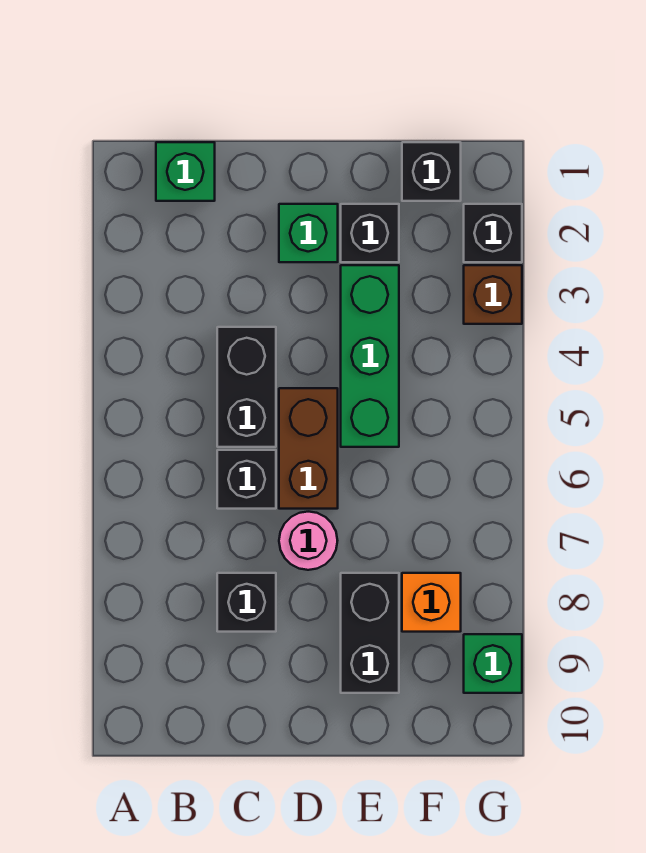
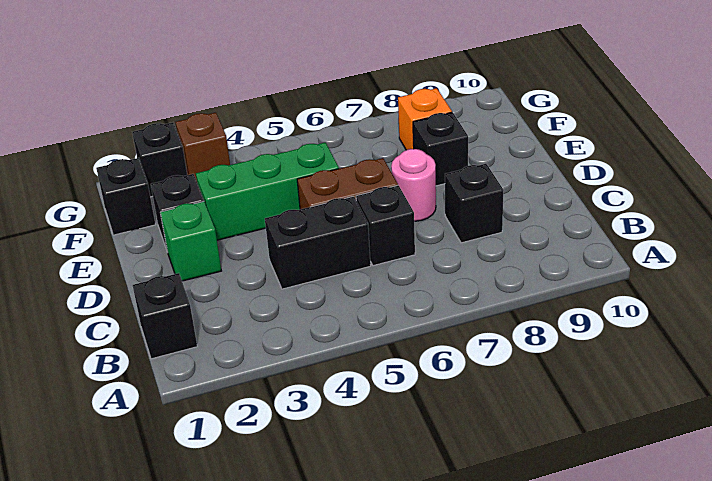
green 1x1 brick [156,142,215,201] -> black 1x1 brick [133,273,197,359]
black 1x2 brick [341,573,399,693] -> black 1x1 brick [413,112,468,186]
green 1x1 brick [464,634,522,693] -> none

